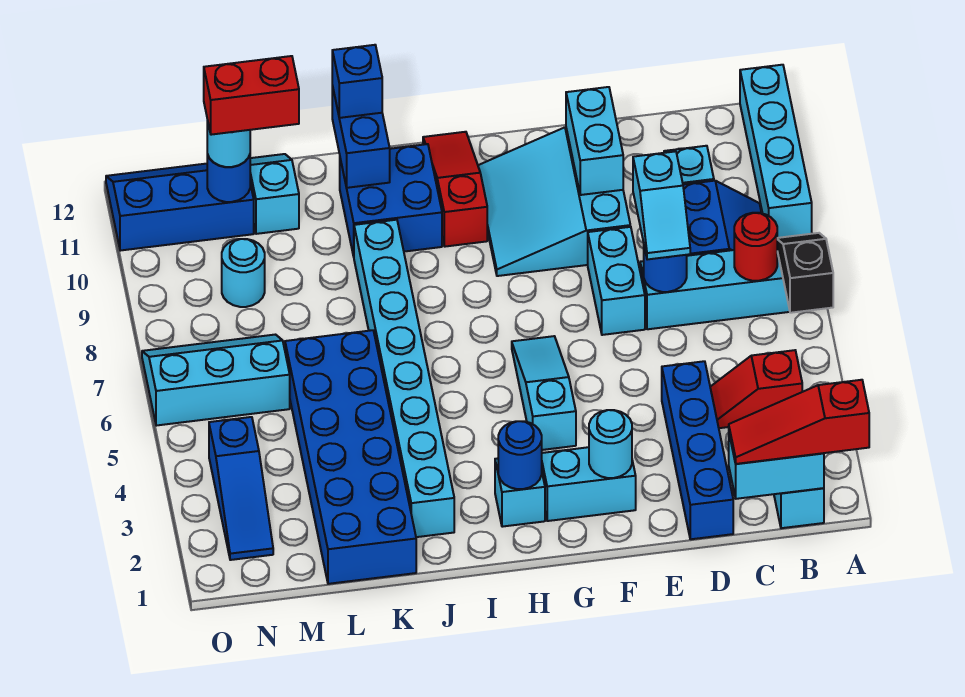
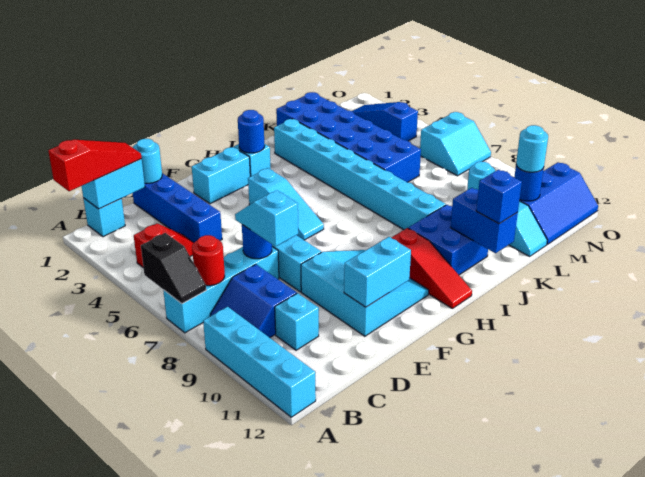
cyan 1x2 brick [566,87,623,195] -> cyan 1x2 brick turned to [344,237,411,307]
cyan 1x1 round brick [589,410,632,478] -> cyan 1x1 round brick moved to [133,139,162,183]
red 1x2 brick [204,56,299,135] -> none
cyan 2x3 slope [142,335,290,426] -> cyan 2x2 slope [420,112,491,176]

